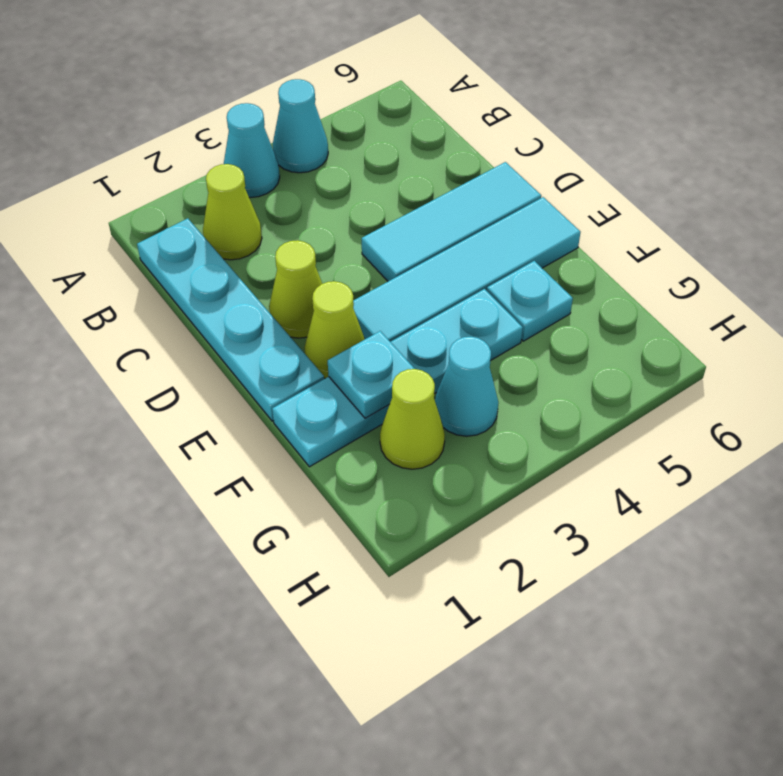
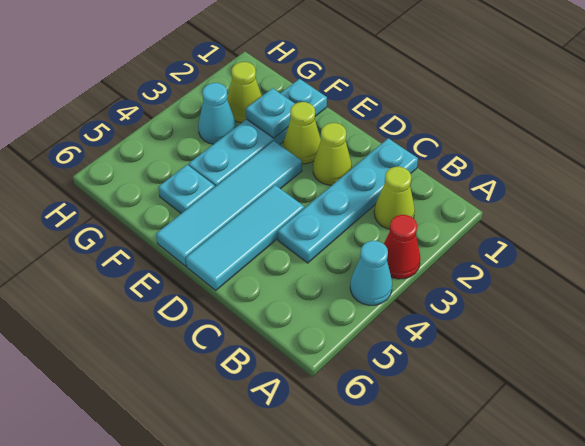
cyan 1x1 cone [224,103,280,198] -> red 1x1 cone [384,215,420,279]
cyan 1x4 plate [137,218,324,421] -> cyan 1x4 plate turned to [278,138,418,263]

